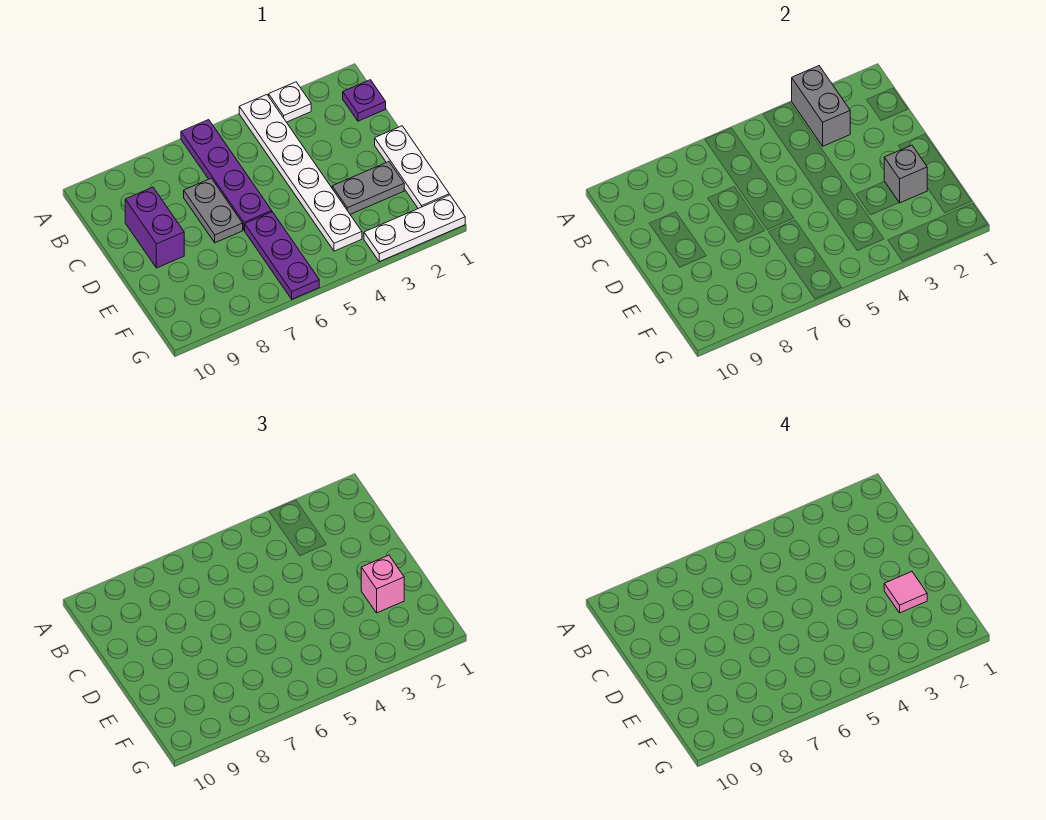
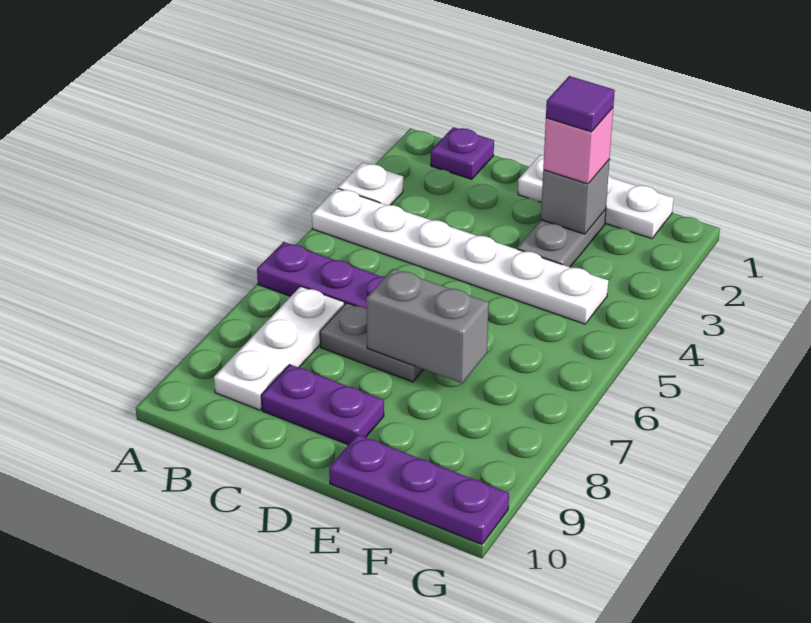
grey 1x2 brick [792,66,850,146] -> grey 1x2 brick moved to [366,269,489,383]
purple 1x2 brick [125,187,184,268] -> purple 1x2 plate [261,364,384,445]
pink 1x1 tile [884,572,927,613] -> purple 1x1 tile [546,76,615,132]
purple 1x3 plate [245,212,319,299] -> purple 1x3 plate moved to [329,434,509,545]
white 1x3 plate [364,195,465,262] -> white 1x3 plate moved to [214,286,344,410]

